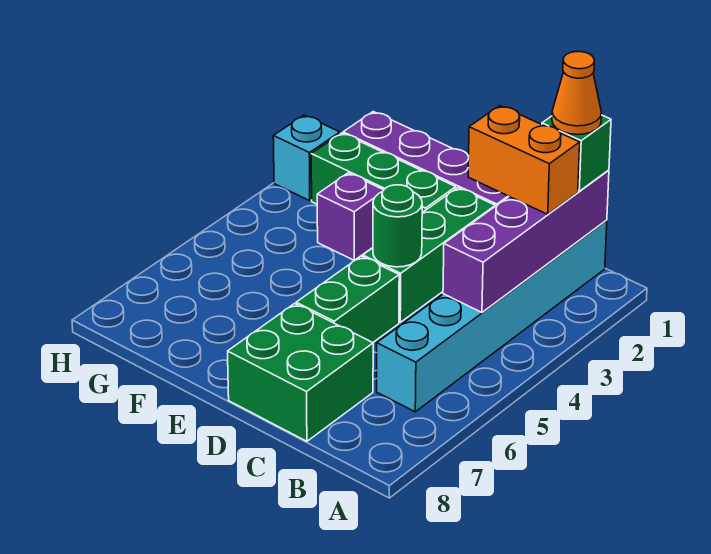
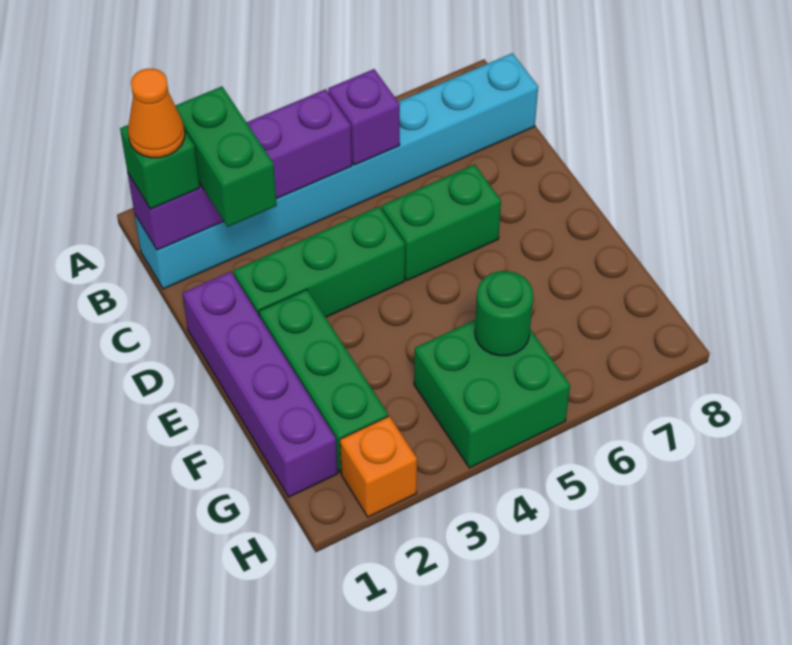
cyan 1x6 brick [377,220,607,412] -> cyan 1x8 brick [135,53,538,289]
orange 1x2 brick [468,106,580,214] -> green 1x2 brick [175,87,277,227]
green 2x2 brick [228,304,373,441] -> green 2x2 brick moved to [414,320,570,468]
green 1x1 round brick [373,185,422,267] -> green 1x1 round brick moved to [475,271,533,356]
purple 1x1 brick [317,173,383,260] -> purple 1x1 brick moved to [328,69,400,165]
cyan 1x1 brick [273,115,340,201] -> orange 1x1 brick [340,416,417,517]

